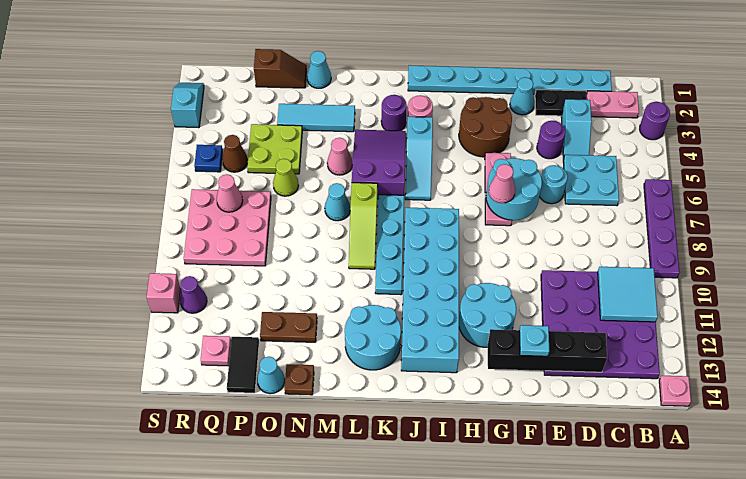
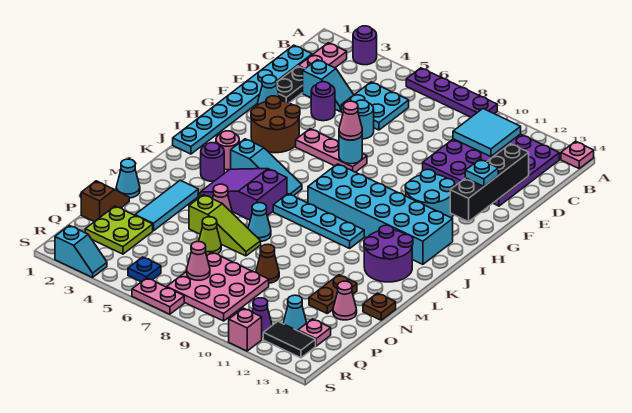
cyan 2x2 round brick [486,158,542,220] -> cyan 1x1 round brick [339,135,362,164]
cyan 2x2 round brick [345,305,401,370] -> purple 2x2 round brick [364,225,413,282]
lime 1x3 slope [349,183,378,269] -> lime 1x3 slope moved to [189,195,261,256]
lime 2x2 plate [247,124,302,174] -> lime 2x2 plate moved to [85,206,153,254]
none -> pink 1x1 cone [333,281,357,320]
cyan 1x1 cone [257,357,285,394] -> cyan 1x1 cone moved to [283,295,307,331]
black 1x2 tile [227,337,259,393] -> black 1x2 tile moved to [263,322,316,358]
brown 1x1 cone [222,135,248,172] -> brown 1x1 cone moved to [256,244,279,283]
cyan 1x2 slope [171,83,204,128] -> cyan 1x2 slope turned to [55,225,107,277]
none -> pink 1x2 plate [132,278,184,314]

